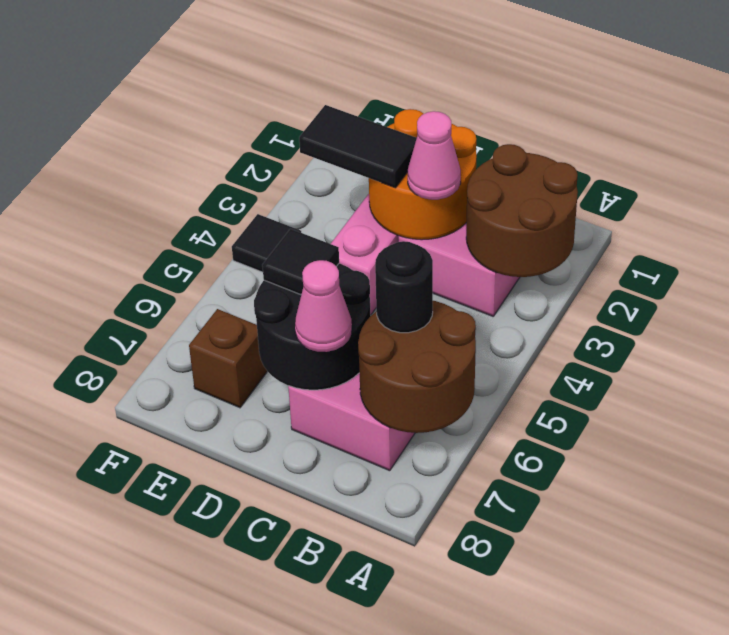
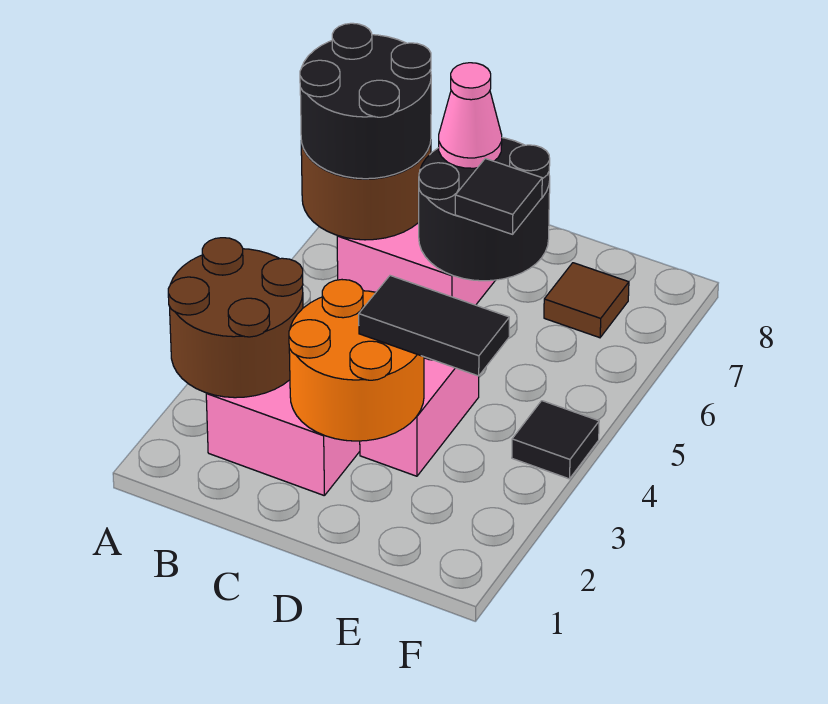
black 1x1 round brick [375,241,433,333] -> black 2x2 round brick [300,23,431,179]
pink 1x1 cone [408,111,461,200] -> none
brown 1x1 brick [189,309,267,408] -> brown 1x1 tile [544,263,629,338]

